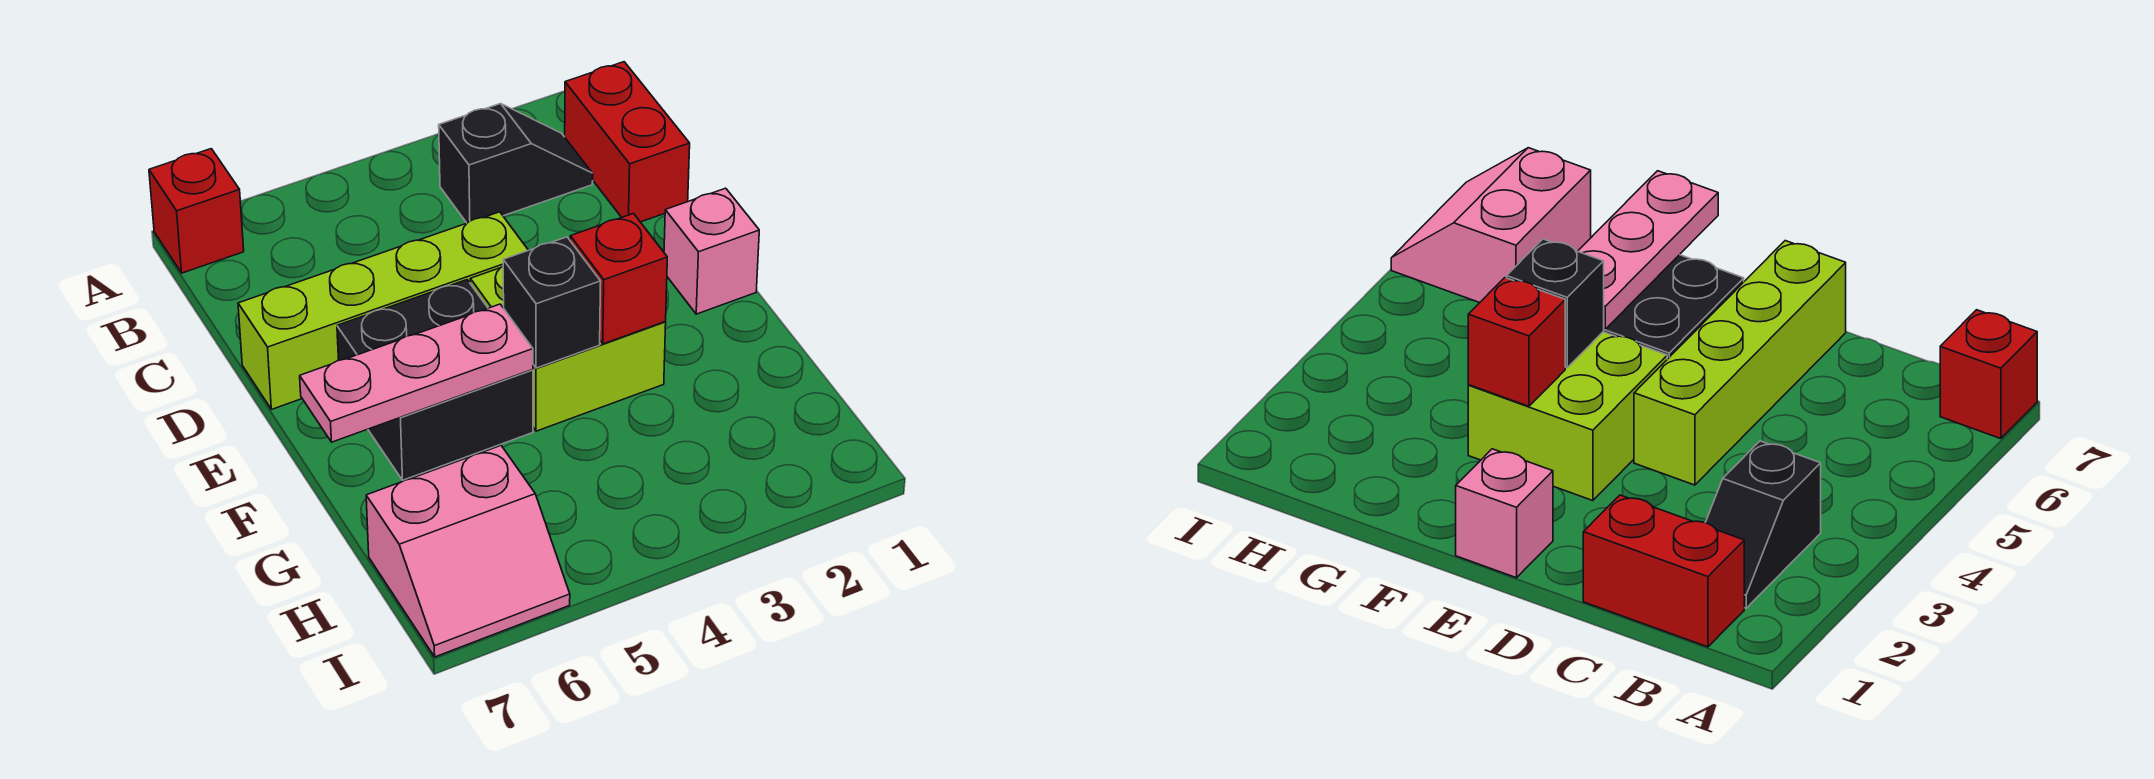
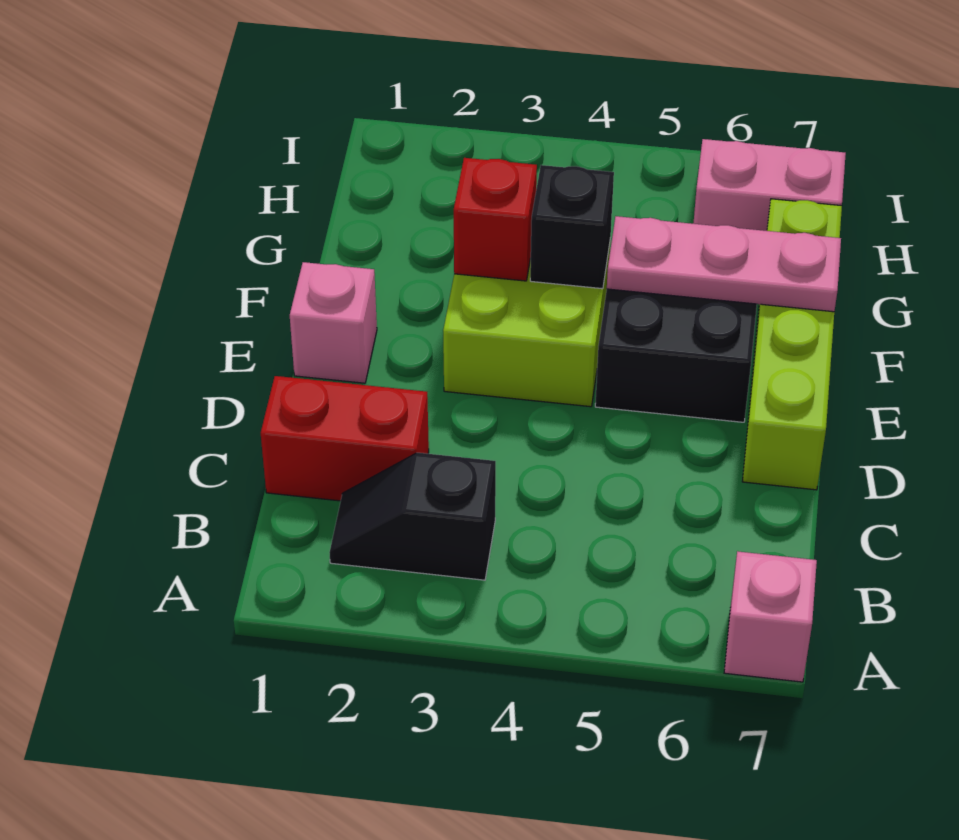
red 1x1 brick [149,149,244,273] -> pink 1x1 brick [724,551,817,682]
red 1x2 brick [565,62,690,222] -> red 1x2 brick turned to [261,376,429,501]
lime 1x4 brick [238,212,528,409] -> lime 1x4 brick turned to [742,199,842,490]

